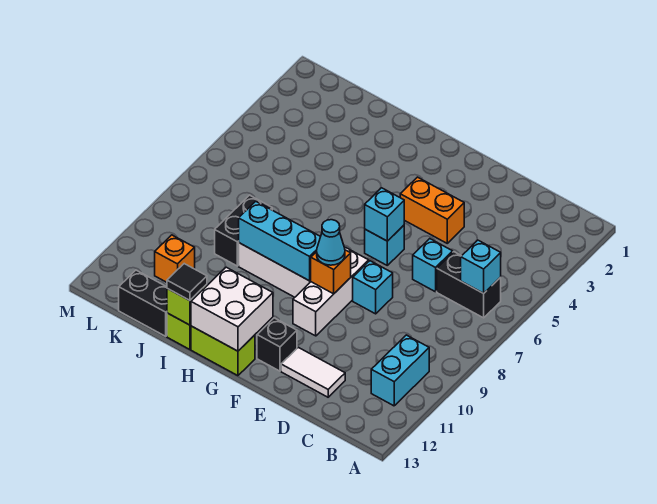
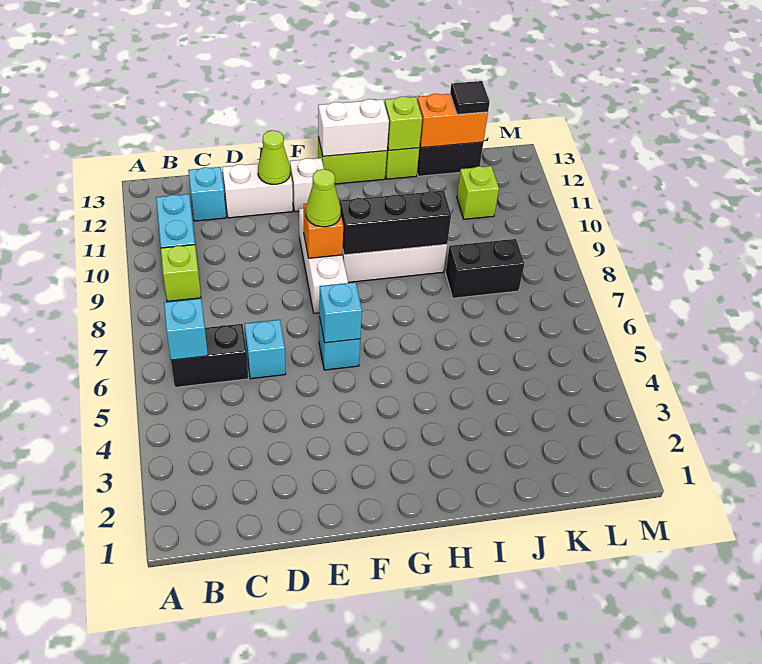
none -> lime 1x1 brick [161,245,201,302]
white 1x2 tile [281,347,345,397] -> white 1x2 brick [222,164,293,218]
orange 1x2 brick [400,177,464,243] -> orange 1x2 brick moved to [417,94,488,148]
cyan 1x1 brick [353,261,393,314] -> cyan 1x1 brick moved to [188,167,226,221]
none -> lime 1x1 cone [258,131,290,184]
cyan 1x1 cone [317,220,345,265] -> lime 1x1 cone [306,169,341,227]
black 1x1 brick [257,318,297,371] -> white 1x1 brick [290,158,324,211]
cyan 1x3 brick [239,201,321,281] -> black 1x3 brick [340,191,451,255]
white 2x2 brick [191,267,273,351] -> white 1x2 brick [318,99,389,156]
black 1x1 tile [167,264,207,300] -> black 1x1 tile moved to [450,81,490,115]
black 1x2 brick [215,195,272,266] -> black 1x2 brick turned to [446,239,524,298]
orange 1x1 brick [155,235,195,282] -> lime 1x1 brick [457,166,499,219]

